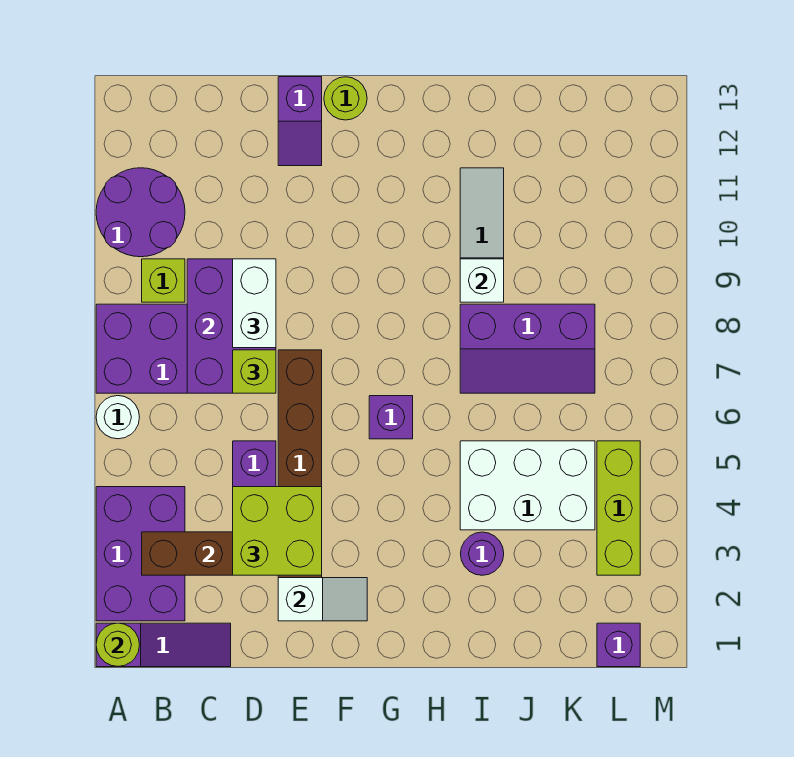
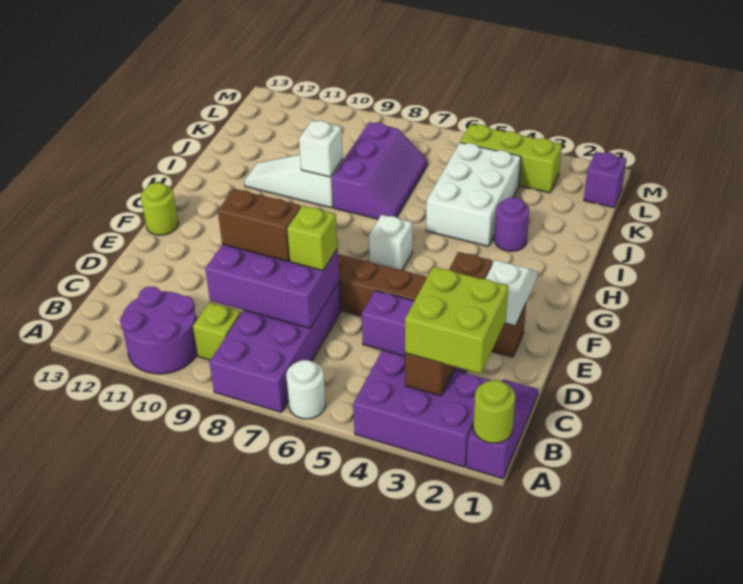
lime 2x2 brick [233,487,322,575] -> lime 2x2 brick moved to [405,267,508,374]
white 1x2 brick [233,259,276,348] -> brown 1x2 brick [218,189,301,262]
purple 1x2 slope [278,77,322,166] -> none
purple 1x1 brick [369,396,413,439] -> white 1x1 brick [369,215,412,270]

